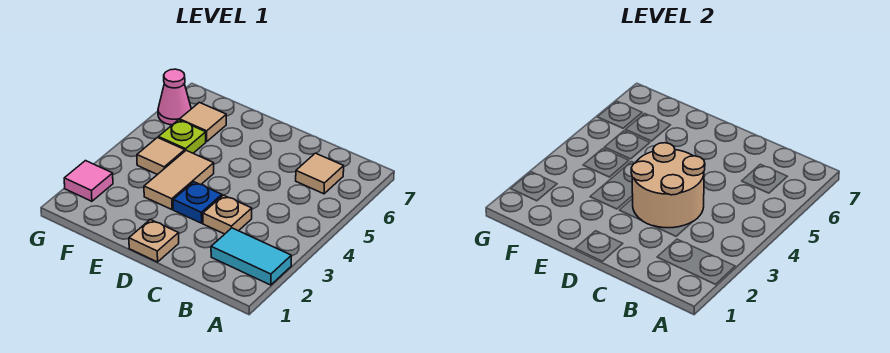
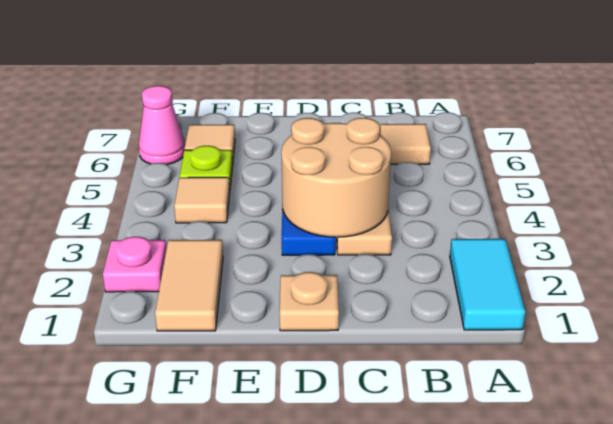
cyan 1x2 tile [211,228,291,285] -> cyan 1x2 tile turned to [450,239,525,330]
tan 1x2 tile [144,150,214,210] -> tan 1x2 tile moved to [155,240,223,331]
pink 1x1 tile [64,161,113,201] -> pink 1x1 plate [103,237,166,292]

